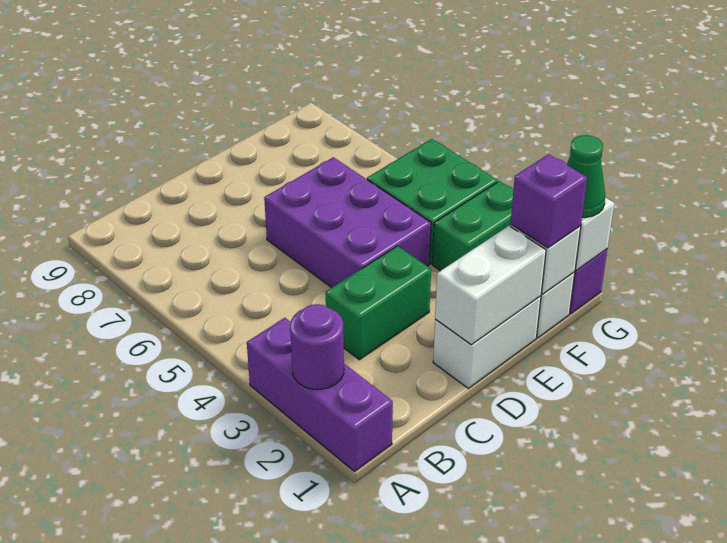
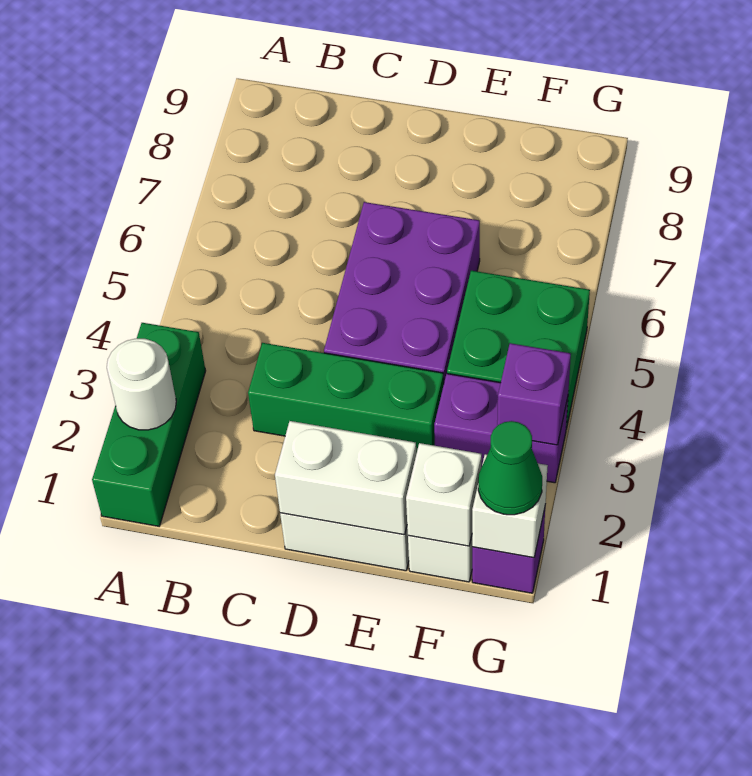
purple 1x3 brick [247,318,393,471] -> green 1x3 brick [92,323,206,526]
purple 1x1 round brick [290,304,344,389] -> white 1x1 round brick [107,338,176,430]
green 1x2 brick [326,246,431,360] -> green 1x3 brick [248,343,444,454]
purple 1x1 brick [511,154,587,248] -> purple 1x1 brick moved to [497,343,571,445]
green 1x2 brick [432,181,514,271] -> purple 1x2 brick [434,374,568,483]

